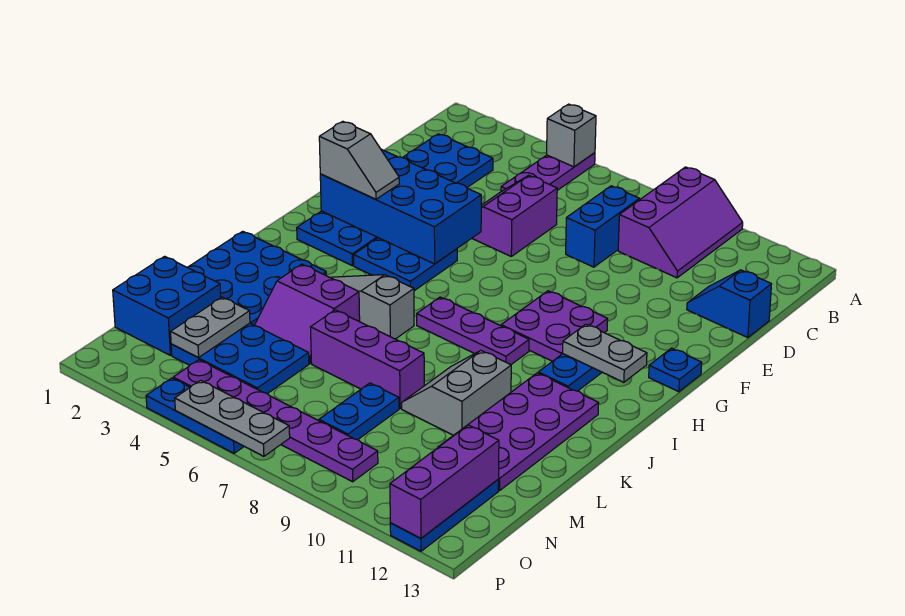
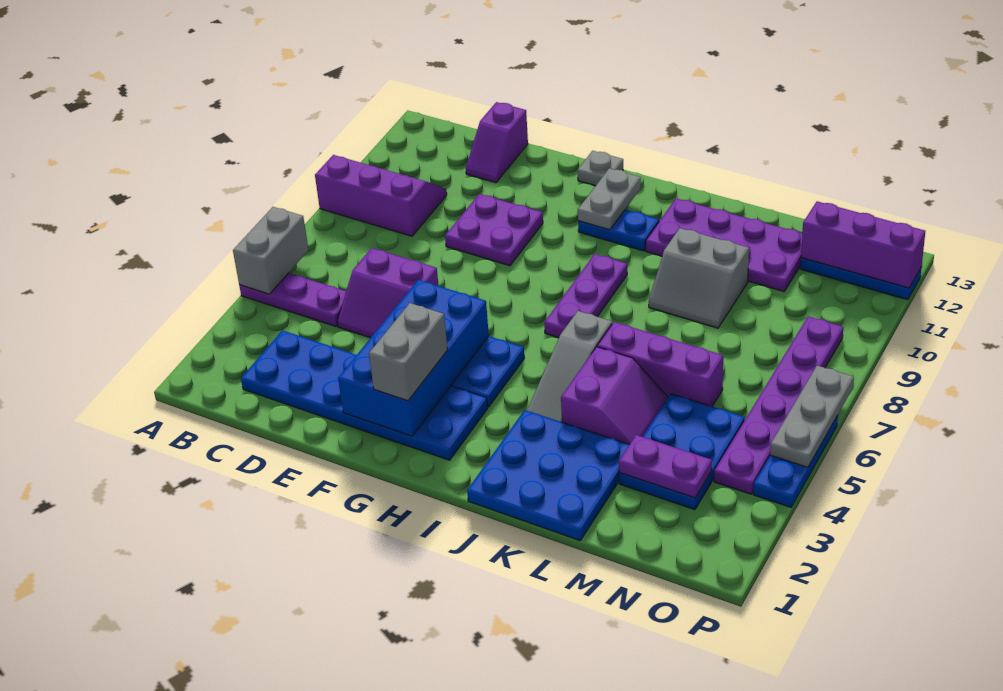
grey 1x1 brick [547,104,596,167] -> grey 1x2 brick [233,207,308,294]
blue 1x2 brick [566,186,639,267] -> none
blue 1x2 slope [687,270,772,338] -> purple 1x2 slope [466,102,528,183]
grey 1x2 slope [319,121,399,199] -> grey 1x2 brick [369,303,448,401]
purple 2x2 plate [501,291,608,361] -> purple 2x2 plate moved to [445,194,543,266]
blue 1x1 plate [649,348,702,392] -> grey 1x1 plate [578,151,623,186]
purple 1x3 brick [311,310,424,408] -> purple 1x3 brick turned to [597,322,723,406]
blue 2x2 brick [113,256,221,355] -> none
grey 1x2 plate [171,297,250,357] -> purple 1x2 plate [619,435,712,498]
blue 1x2 plate [319,383,399,440] -> none

